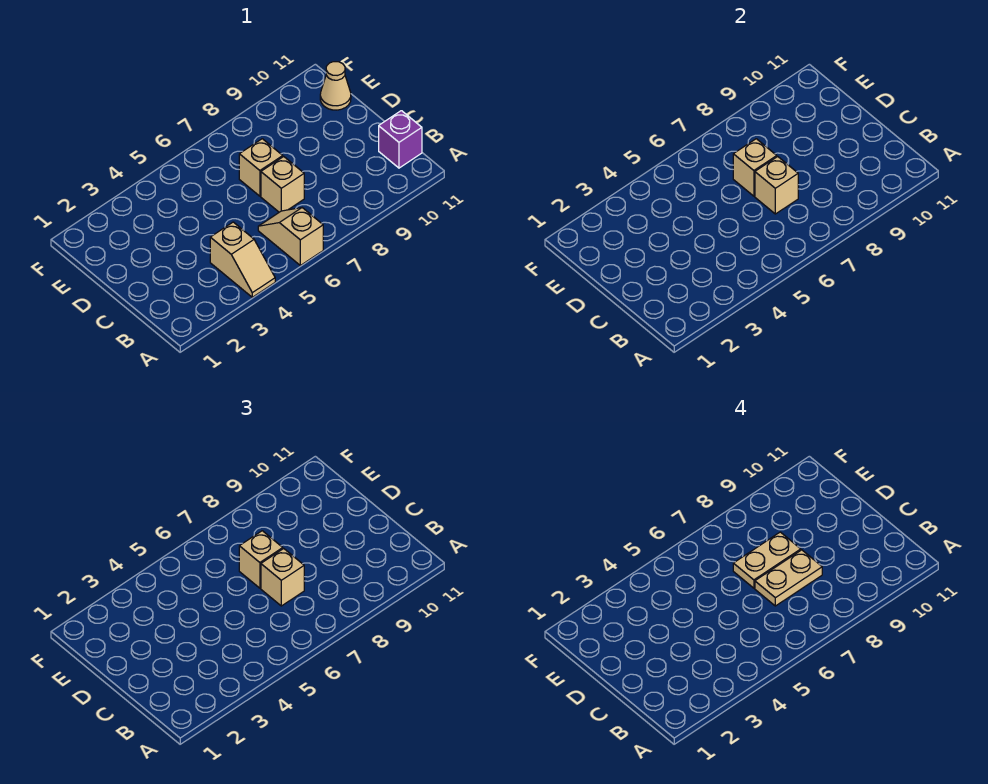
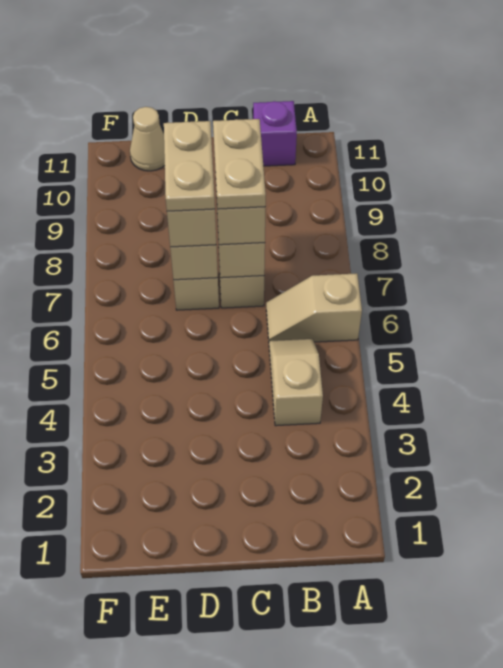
tan 1x2 slope [210,222,275,297] -> tan 1x2 slope turned to [269,339,323,426]

